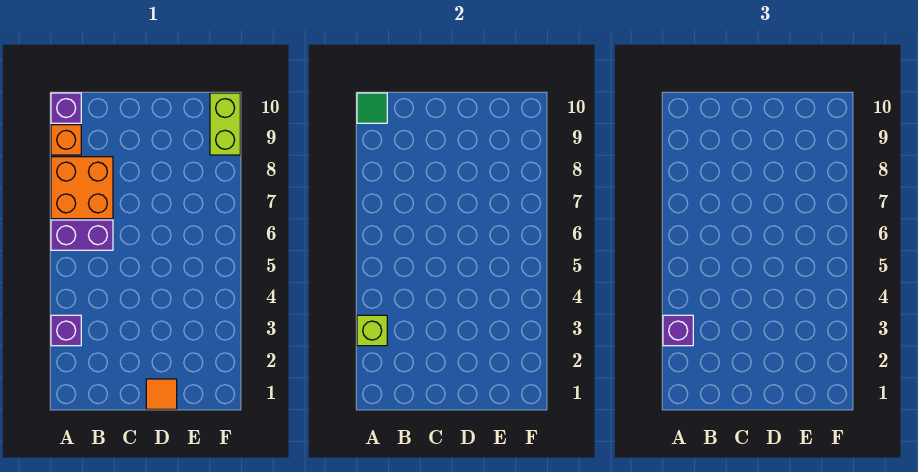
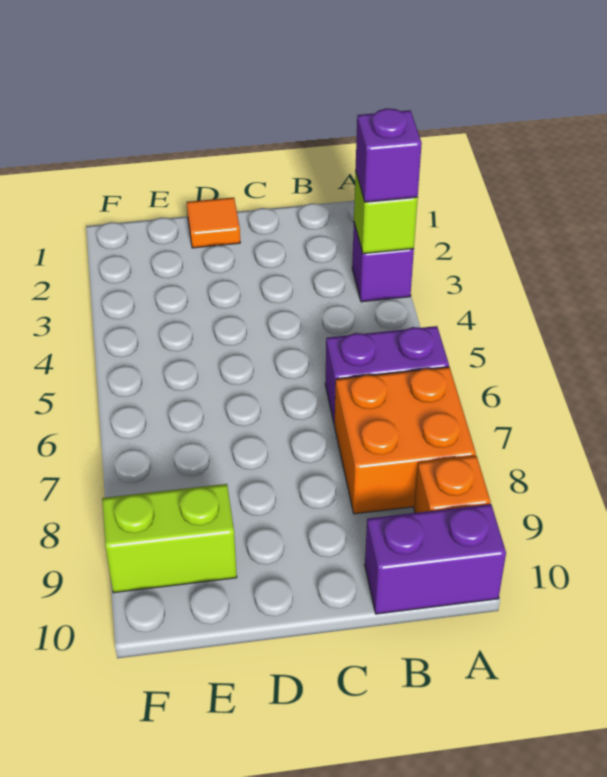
purple 1x1 brick [51,93,81,123] -> purple 1x2 brick [365,504,506,614]
green 1x1 tile [357,93,387,123] -> none
lime 1x2 brick [210,93,240,155] -> lime 1x2 brick turned to [102,484,237,593]

